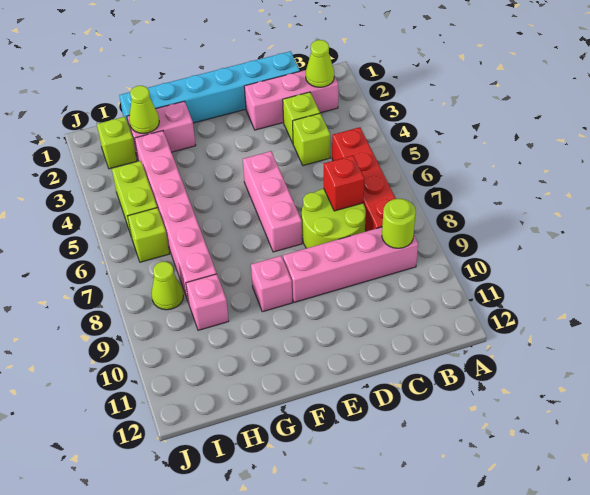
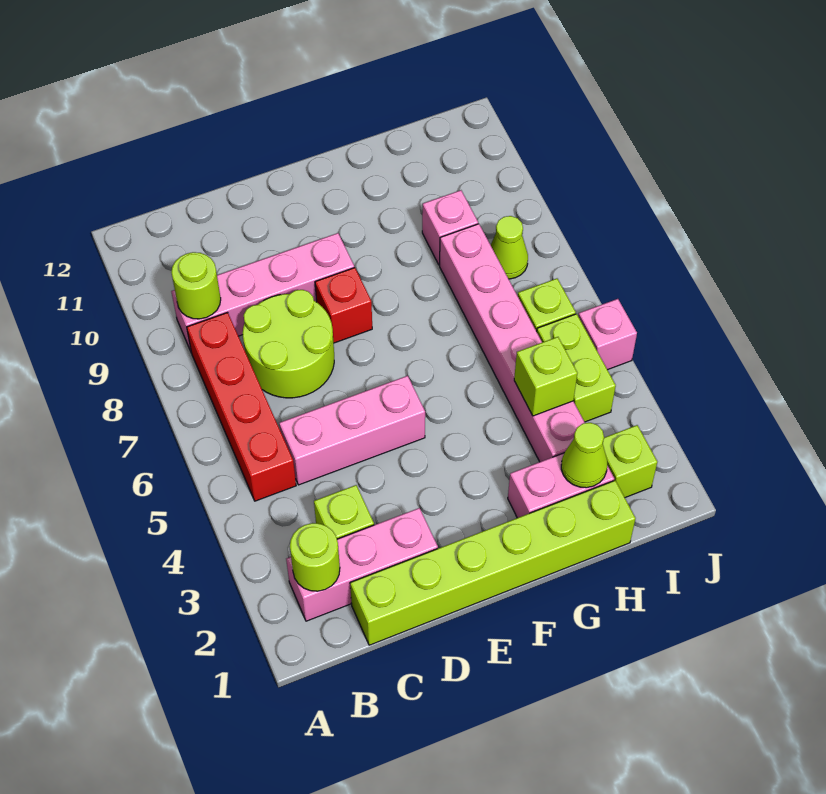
lime 1x1 cone [306,40,334,87] -> lime 1x1 round brick [290,523,340,591]
cyan 1x6 brick [119,51,300,123] -> lime 1x6 brick [350,481,636,645]
lime 1x1 brick [293,113,330,166] -> lime 1x1 brick moved to [514,337,577,416]
red 1x1 brick [324,156,364,211] -> red 1x1 brick moved to [315,268,372,343]
pink 1x3 brick [243,151,302,252] -> pink 1x3 brick turned to [279,376,425,485]
pink 1x1 brick [251,256,292,312] -> pink 1x1 brick moved to [578,299,637,370]

